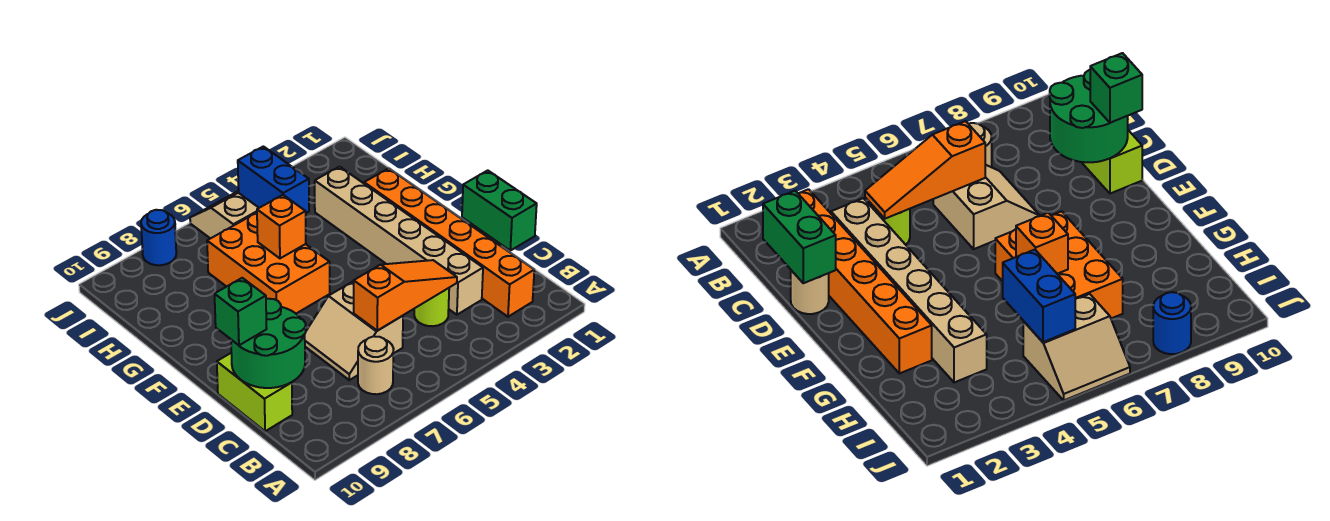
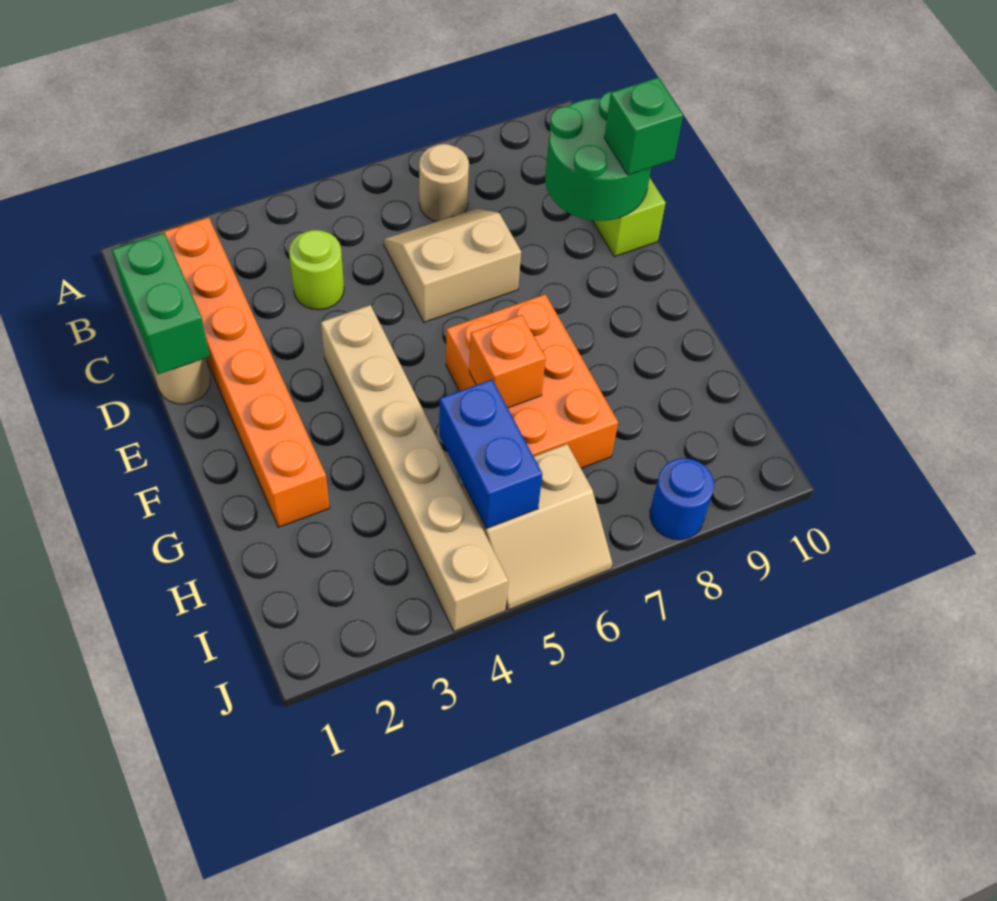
tan 1x6 brick [315,167,483,315] -> tan 1x6 brick moved to [321,305,508,631]
orange 1x3 slope [354,260,457,331] -> none
tan 2x2 slope [305,281,403,380] -> tan 2x2 slope turned to [384,208,521,322]

